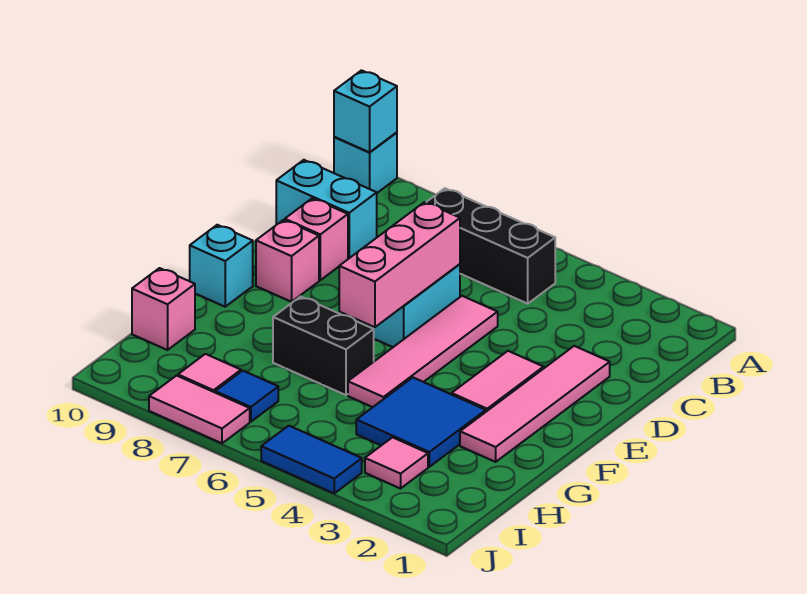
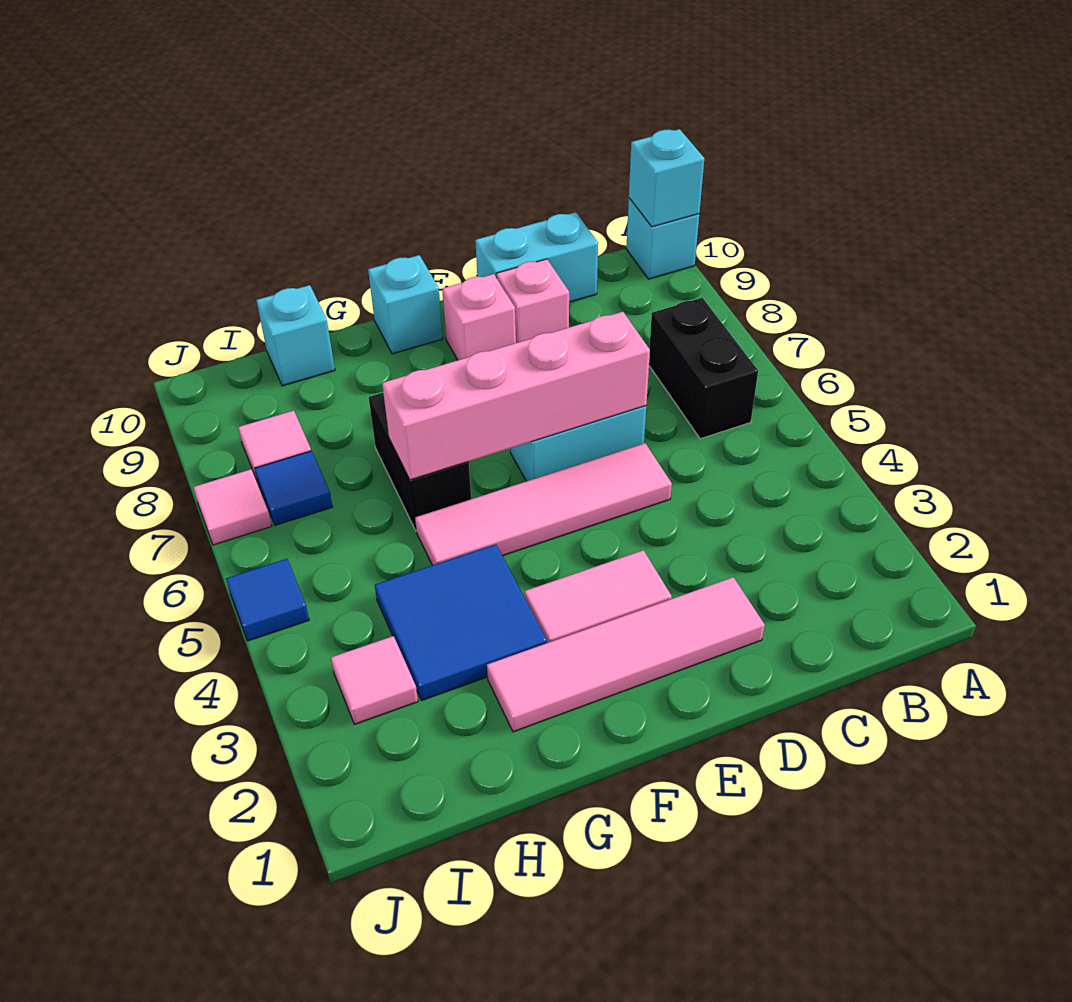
black 1x3 brick [426,188,555,304] -> black 1x2 brick [649,298,758,439]
cyan 1x2 brick [276,160,377,258] -> cyan 1x2 brick turned to [475,212,598,302]
pink 1x3 brick [339,202,460,327] -> pink 1x4 brick [382,312,650,480]
pink 1x1 brick [132,268,195,350] -> cyan 1x1 brick [256,285,335,386]
blue 1x2 tile [261,426,362,493] -> blue 1x1 tile [226,559,309,641]
pink 1x2 tile [149,376,250,443] -> pink 1x1 tile [193,469,272,545]

